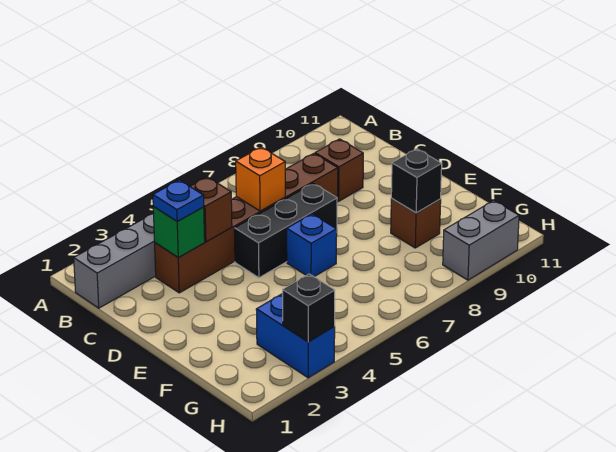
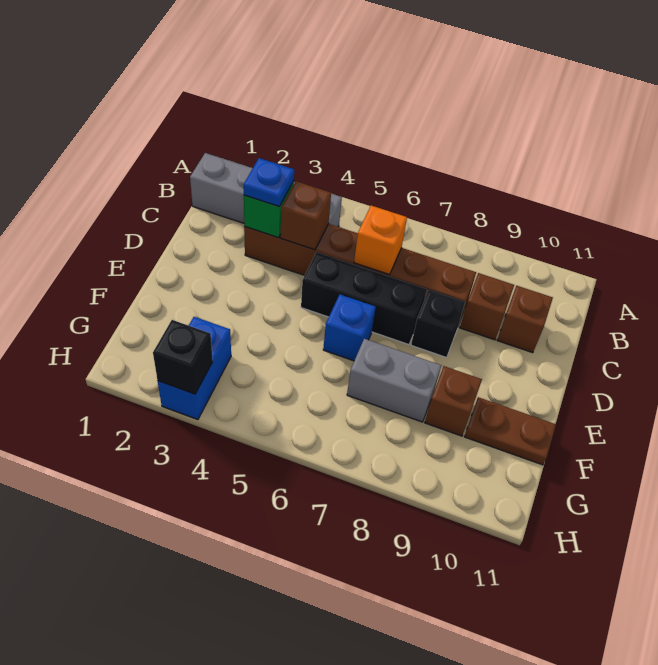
none -> brown 1x1 brick [497,286,553,353]
black 1x1 brick [391,149,442,213] -> black 1x1 brick moved to [411,290,465,357]
none -> brown 1x2 plate [464,397,556,465]
grey 1x2 brick [443,200,519,280] -> grey 1x2 brick moved to [347,339,441,422]

